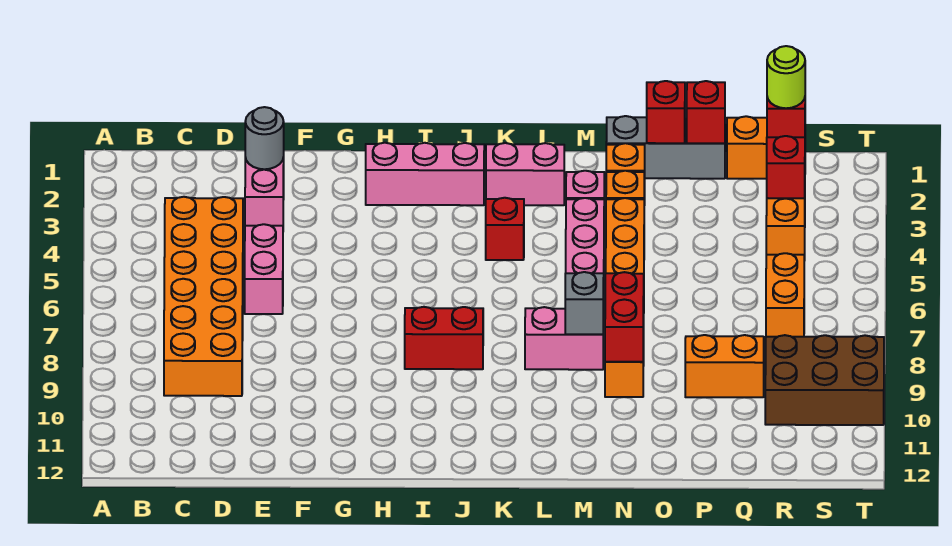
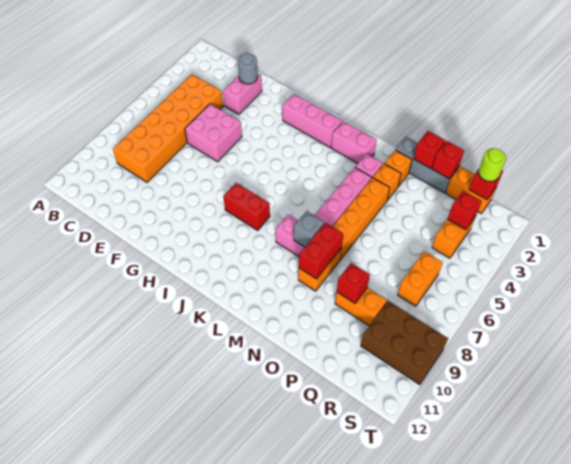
pink 1x2 brick [245,224,283,314] -> pink 2x2 brick [185,104,242,162]
red 1x1 brick [486,198,524,260] -> red 1x1 brick moved to [337,263,370,303]

